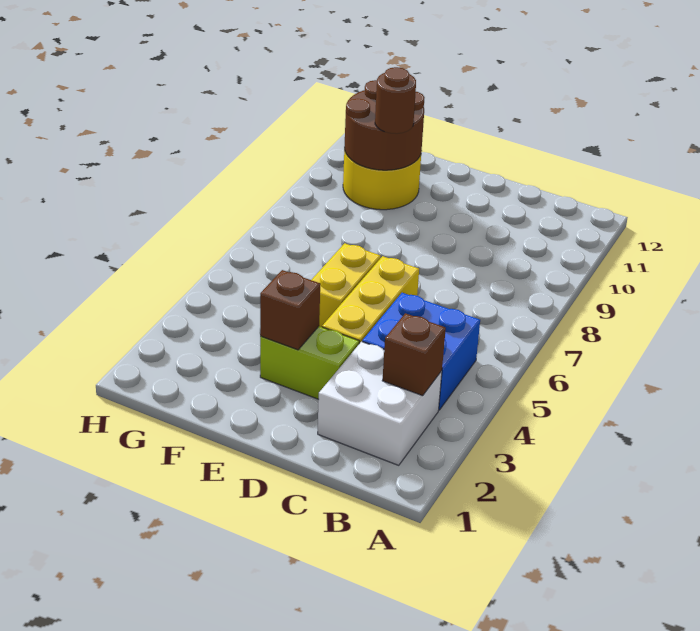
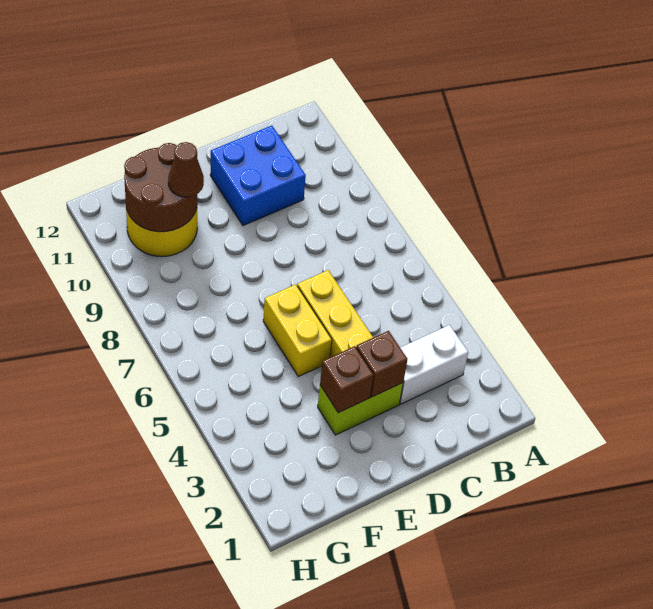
white 2x2 brick [318,342,442,465] -> white 1x2 brick [400,325,468,404]
brown 1x1 brick [382,313,446,396] -> brown 1x1 brick moved to [356,331,407,397]
blue 2x2 brick [362,293,480,410] -> blue 2x2 brick moved to [210,126,306,226]
brown 1x1 round brick [375,67,416,134] -> brown 1x1 cone [168,142,204,197]

